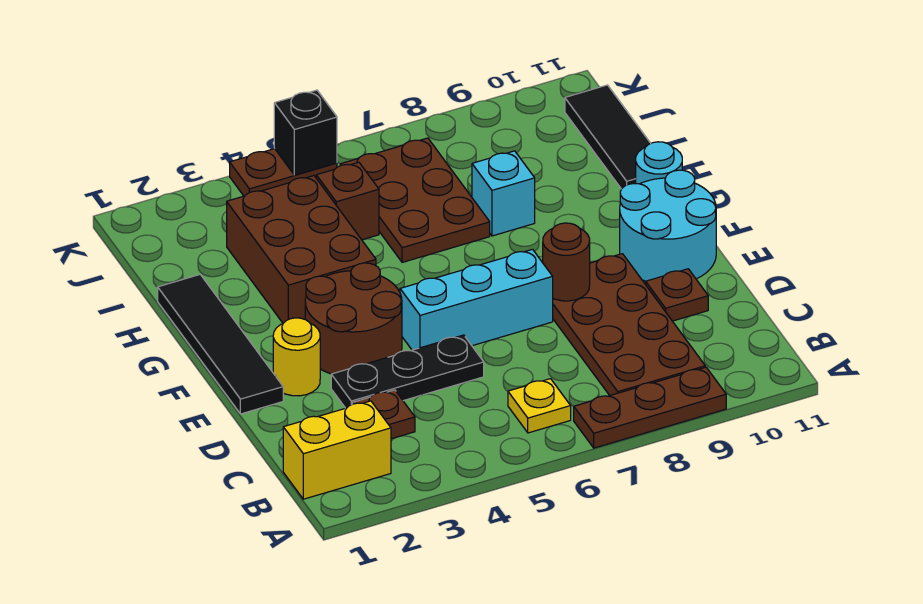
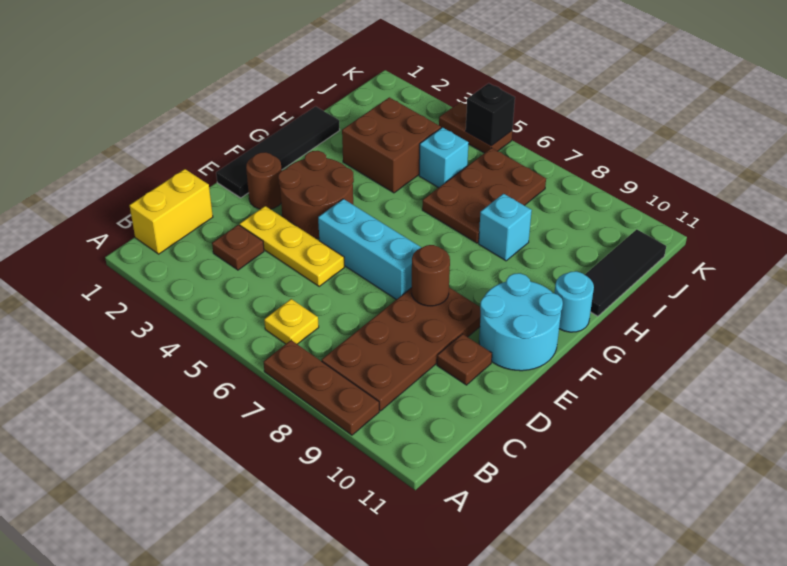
yellow 1x2 brick [283,401,391,499] -> yellow 1x2 brick turned to [129,169,213,254]
black 1x3 plate [331,335,484,408] -> yellow 1x3 plate [240,206,344,286]
yellow 1x1 round brick [273,318,320,396] -> brown 1x1 round brick [246,152,282,209]
brown 2x3 brick [227,176,376,323] -> brown 2x2 brick [342,97,441,193]
brown 1x1 brick [316,162,379,240] -> cyan 1x1 brick [419,127,469,188]

